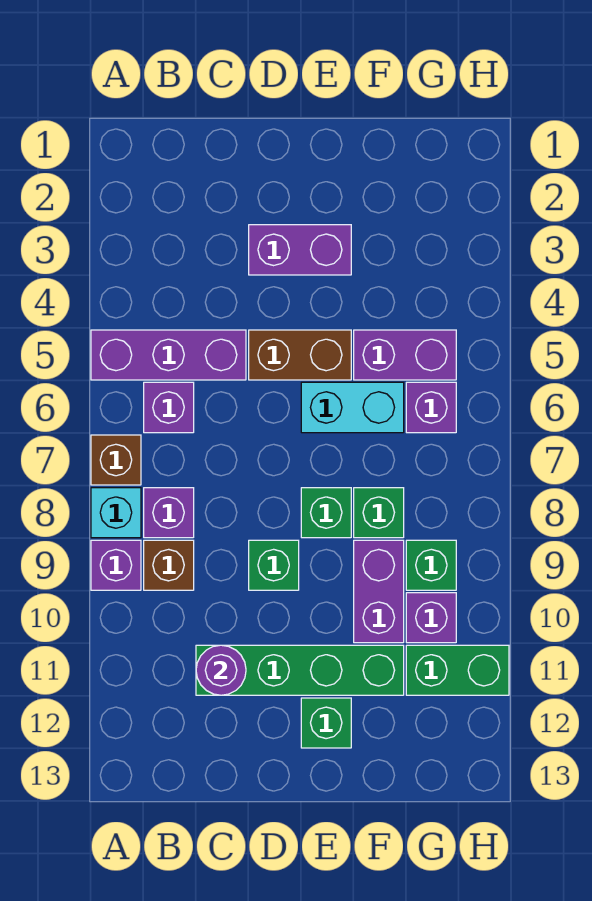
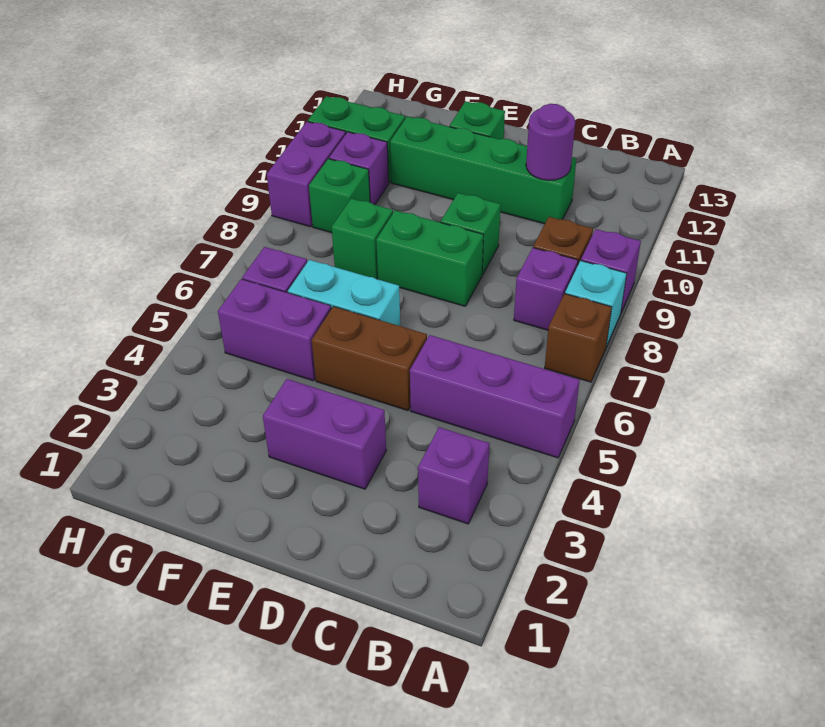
purple 1x1 brick [144,382,194,433] -> purple 1x1 brick moved to [418,427,489,524]
green 1x1 brick [301,488,351,538] -> green 1x2 brick [376,210,484,306]
purple 1x2 brick [354,540,404,643] -> purple 1x2 brick moved to [267,122,346,227]

